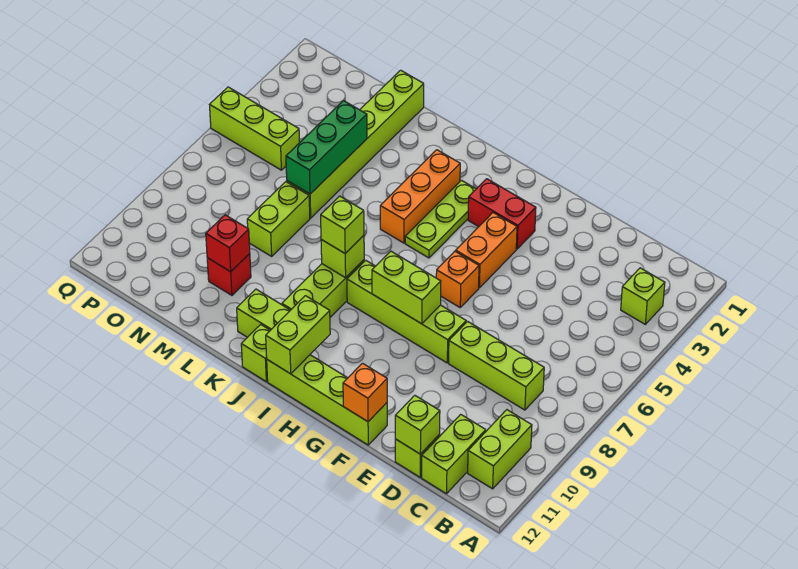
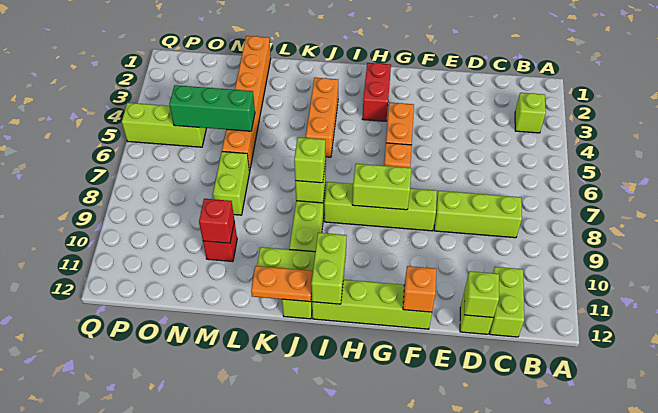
lime 1x2 brick [468,410,532,489] -> none
red 1x2 brick [468,179,536,249] -> red 1x2 brick turned to [362,63,391,121]
lime 1x3 plate [405,180,476,258] -> none
none -> orange 1x2 plate [251,266,313,302]
lime 1x6 brick [287,70,424,218] -> orange 1x6 brick [222,36,271,172]
green 1x3 brick [286,101,367,194] -> green 1x3 brick turned to [169,85,255,131]

